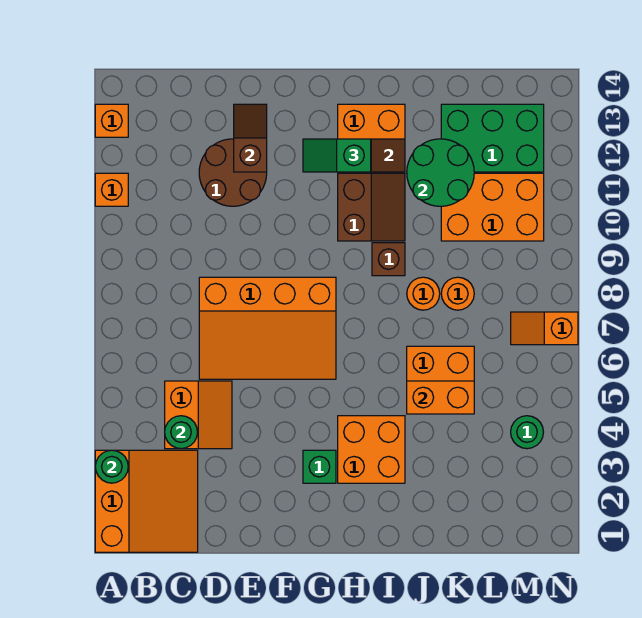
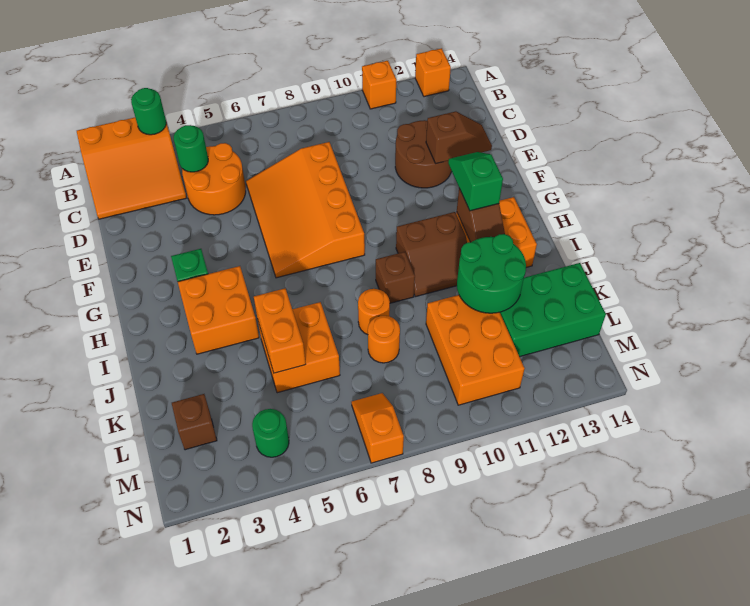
orange 2x2 slope [165,381,232,449] -> orange 2x2 round brick [182,143,246,215]
green 2x3 brick [441,104,544,172] -> green 2x3 brick turned to [500,263,606,357]
none -> brown 1x1 brick [172,394,217,450]

